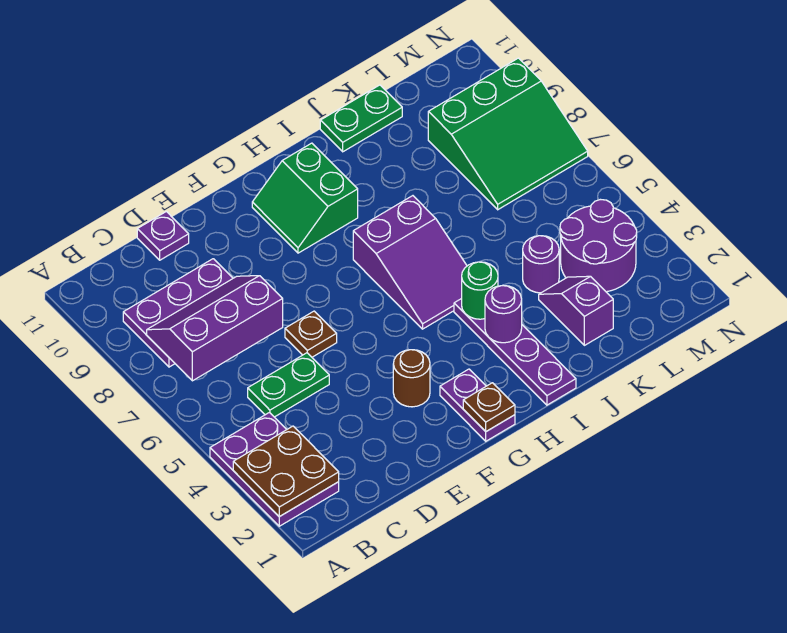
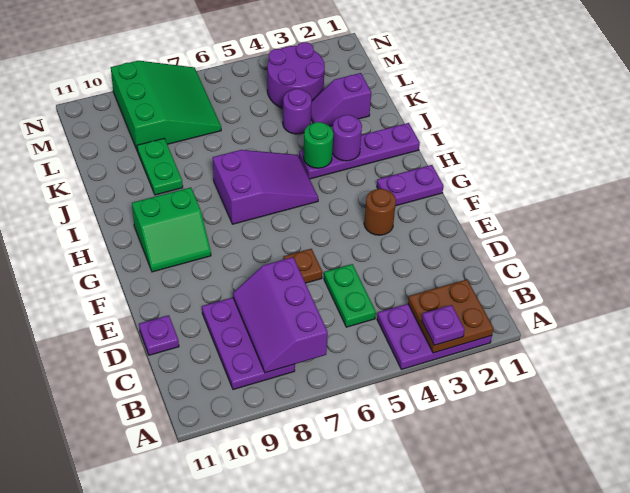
none -> purple 1x1 plate [422,305,465,345]
brown 1x1 plate [463,383,515,431] -> none
green 1x2 plate [320,85,402,152] -> green 1x2 plate moved to [137,138,183,195]

